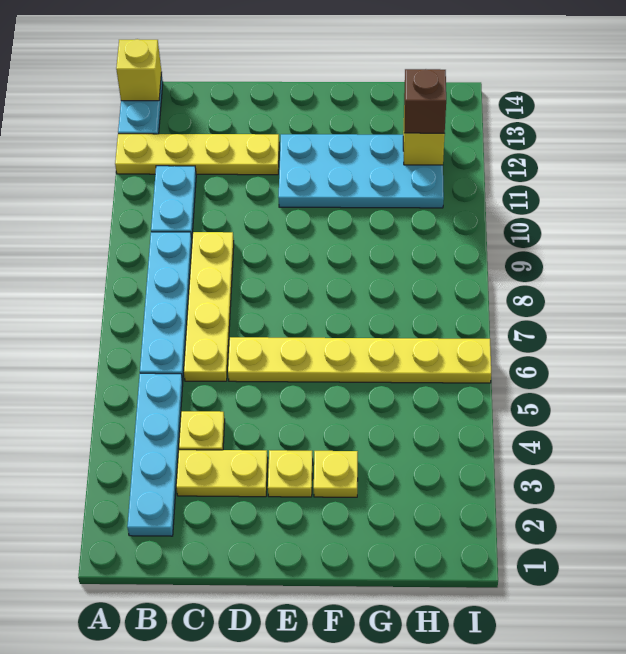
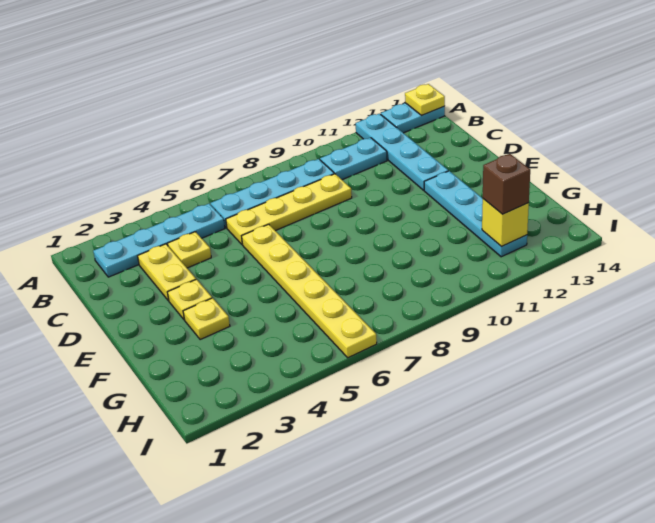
yellow 1x4 plate [115,134,279,175] -> cyan 1x4 plate [356,114,448,190]
yellow 1x1 brick [116,39,162,101] -> yellow 1x1 plate [405,84,445,116]
cyan 2x4 plate [279,134,444,208] -> cyan 1x4 plate [424,171,527,257]

